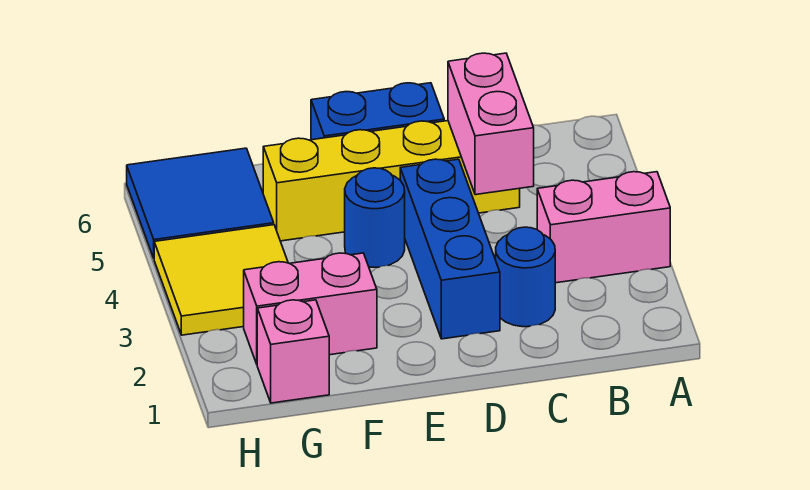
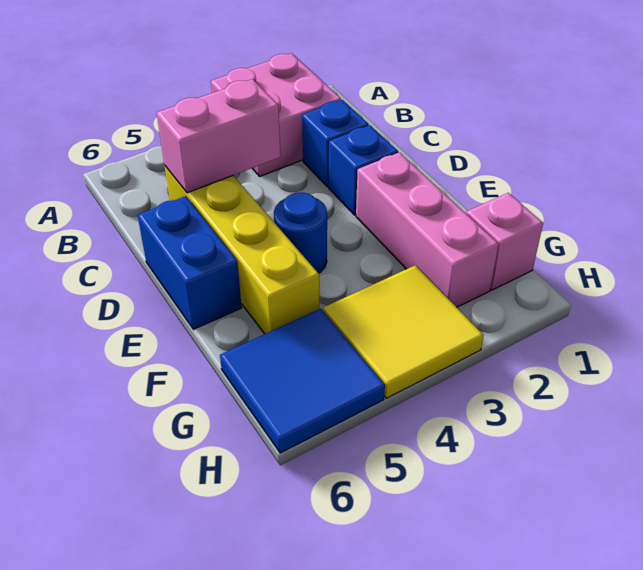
pink 1x2 brick [537,172,670,283] -> pink 2x2 brick [211,53,341,176]
blue 1x1 round brick [496,227,555,327] -> blue 1x1 brick [302,100,369,187]
blue 1x3 brick [400,159,500,339] -> blue 1x1 brick [329,125,398,215]
pink 1x2 brick [244,253,377,364] -> pink 1x3 brick [356,152,499,307]

